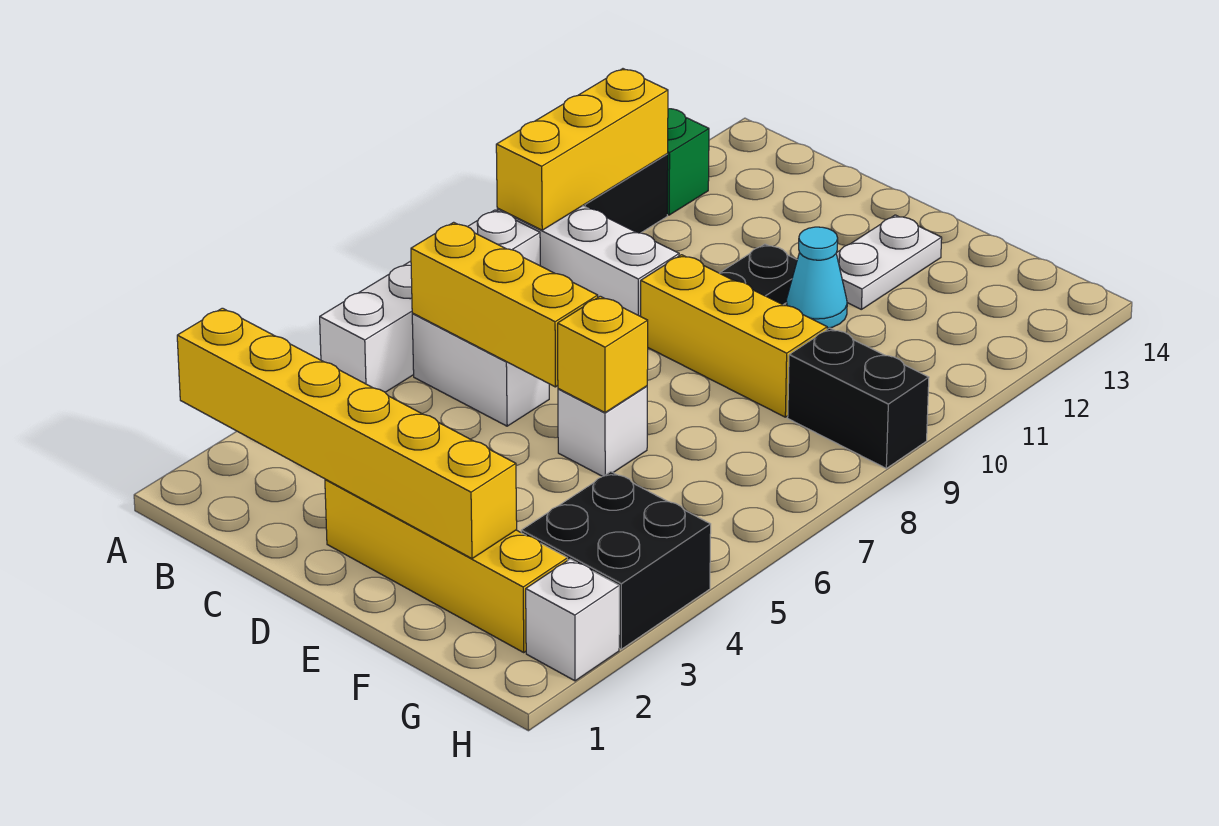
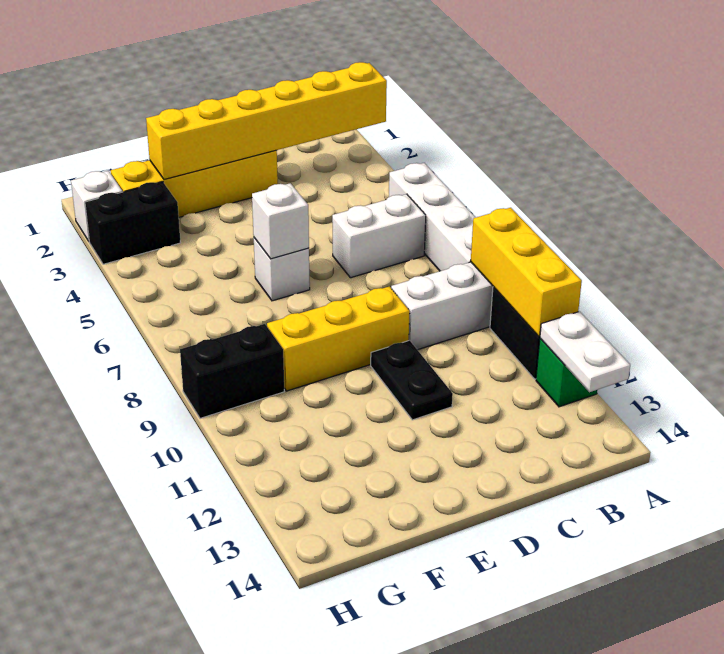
yellow 1x3 brick [411,222,598,387] -> none
yellow 1x1 brick [558,296,648,413] -> white 1x1 brick [252,183,309,259]
cyan 1x1 cone [786,227,847,328] -> none
white 1x2 plate [836,215,942,310] -> white 1x2 plate moved to [540,312,630,392]
black 2x2 brick [521,472,711,649] -> black 1x2 brick [85,182,181,264]

